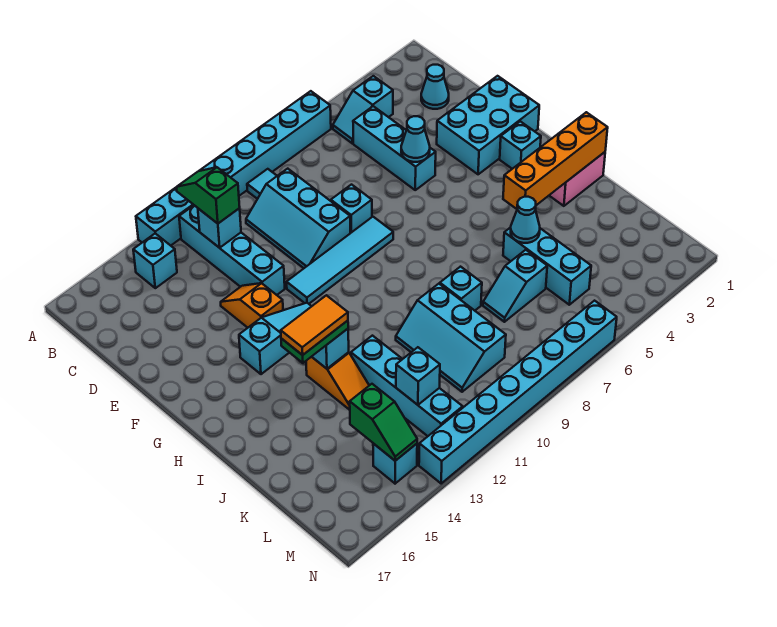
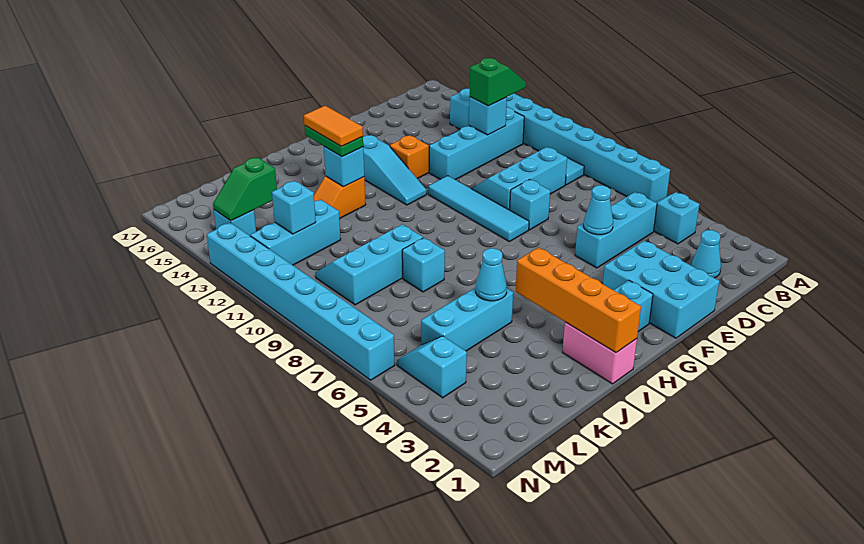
cyan 1x4 brick [351,336,463,436] -> cyan 1x3 brick [250,200,341,265]
cyan 1x2 slope [483,250,547,322] -> cyan 1x2 slope moved to [397,336,467,398]

